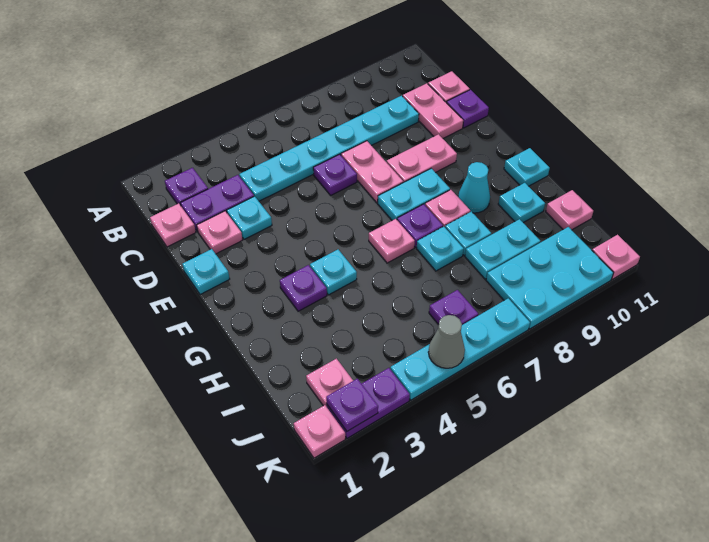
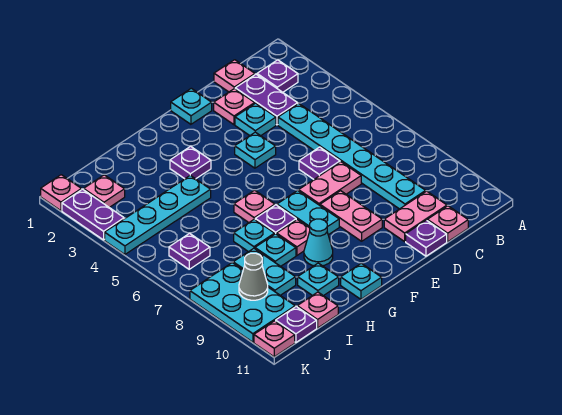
cyan 1x1 plate [310,249,357,295] -> cyan 1x1 plate moved to [235,132,276,168]
purple 1x1 plate [326,379,378,431] -> purple 1x1 plate moved to [276,307,317,342]
cyan 1x4 plate [390,298,530,400] -> cyan 1x4 plate turned to [105,175,211,255]
grey 1x1 cone [428,315,465,368] -> grey 1x1 cone moved to [239,253,268,300]

